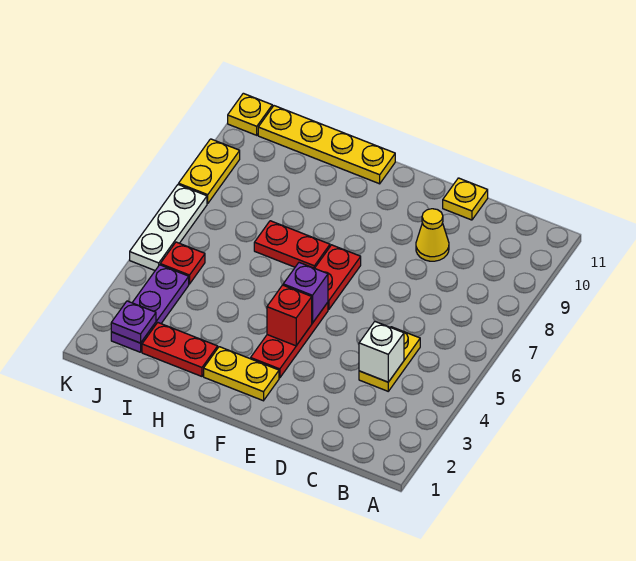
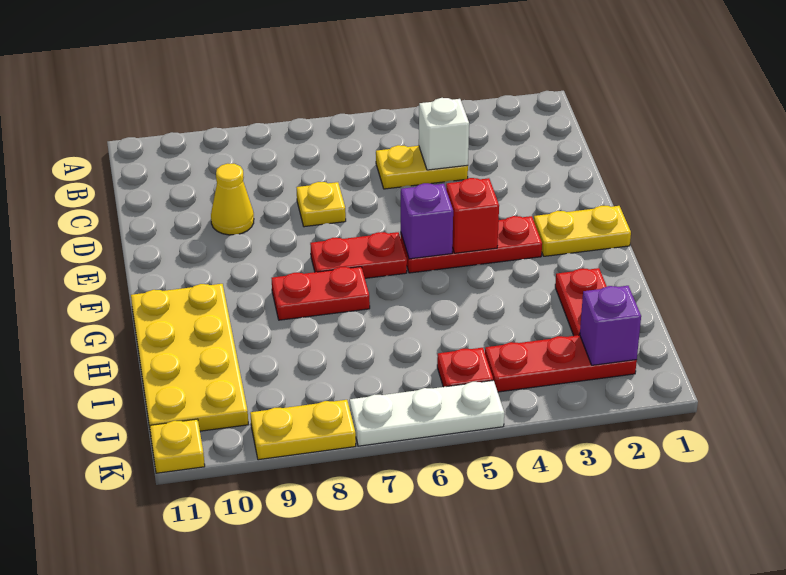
yellow 1x1 plate [443,178,488,220] -> yellow 1x1 plate moved to [297,182,346,227]
yellow 1x2 plate [204,347,279,401] -> yellow 1x2 plate turned to [534,206,631,256]
red 1x2 plate [254,221,330,268] -> red 1x2 plate turned to [272,267,370,320]
yellow 1x4 plate [258,106,395,184] -> yellow 2x4 plate [131,284,248,431]
purple 1x3 plate [111,265,189,352] -> red 1x3 plate [485,335,637,392]
purple 1x1 plate [111,301,156,343] -> purple 1x1 brick [580,286,641,365]

